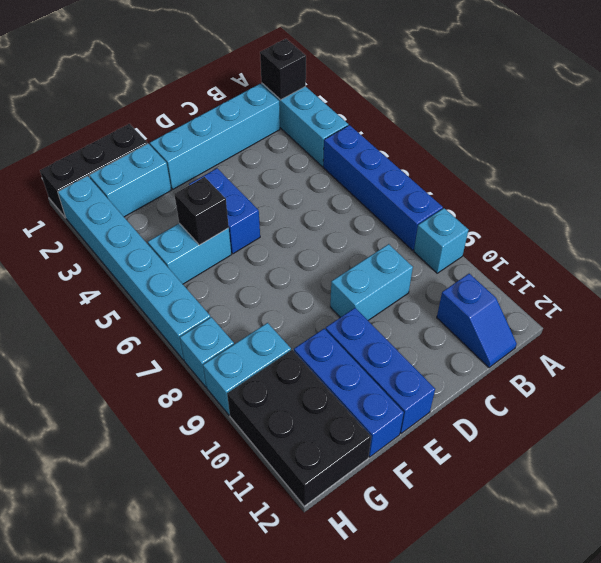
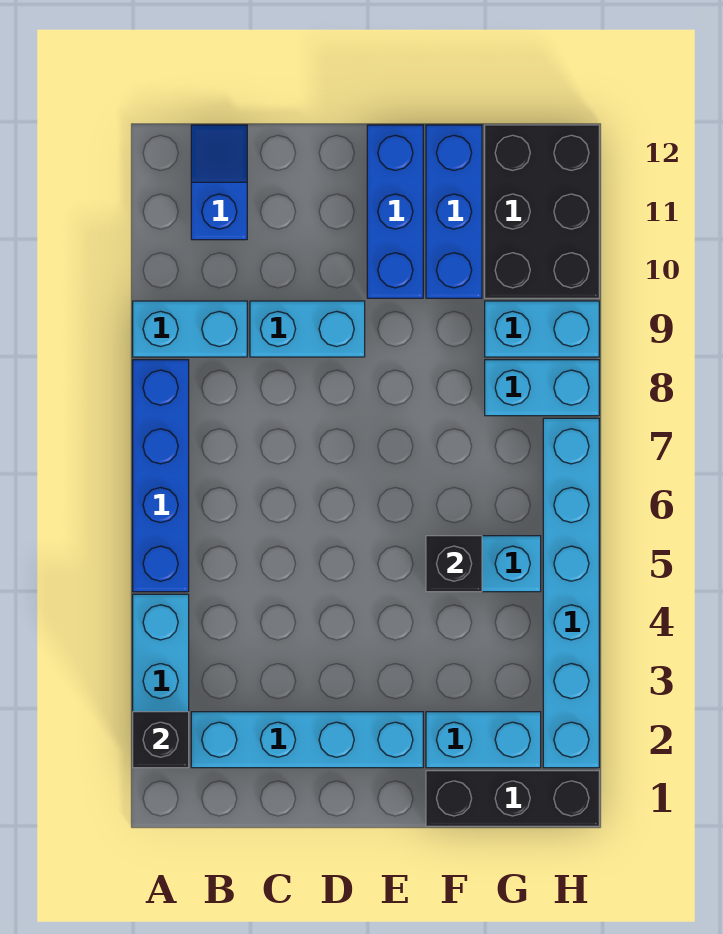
cyan 1x1 brick [414,208,469,273] -> cyan 1x2 brick [133,301,247,357]
blue 1x2 brick [189,168,260,254] -> none
cyan 1x1 brick [180,317,234,387] -> cyan 1x2 brick [485,360,599,416]

